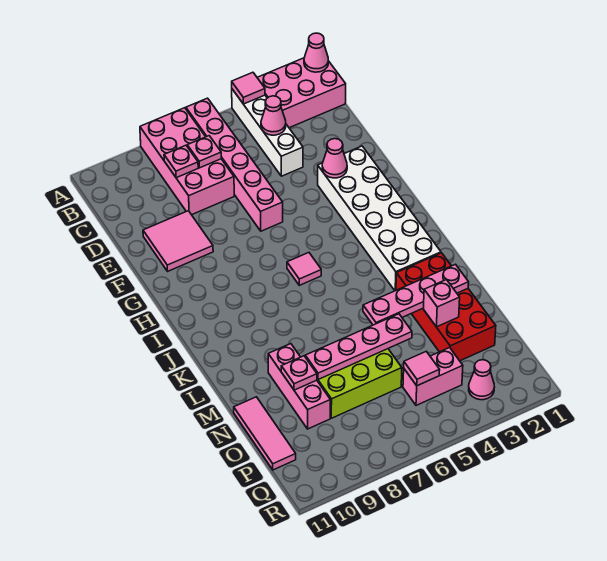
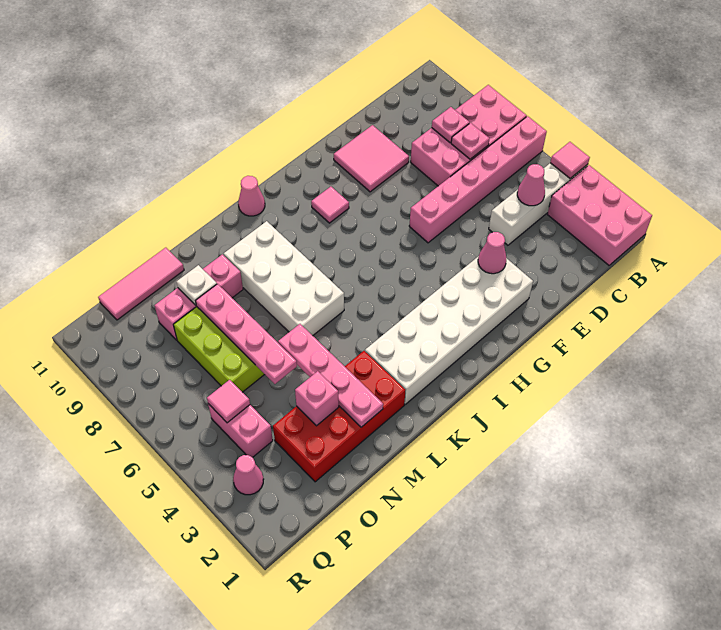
pink 1x1 cone [304,33,328,72] -> pink 1x1 cone moved to [238,176,265,216]
pink 1x1 tile [287,253,321,285] -> pink 1x1 tile moved to [311,187,349,223]
none -> white 2x4 brick [224,221,344,336]
pink 1x1 plate [281,356,317,390] -> white 1x1 plate [176,265,217,305]

